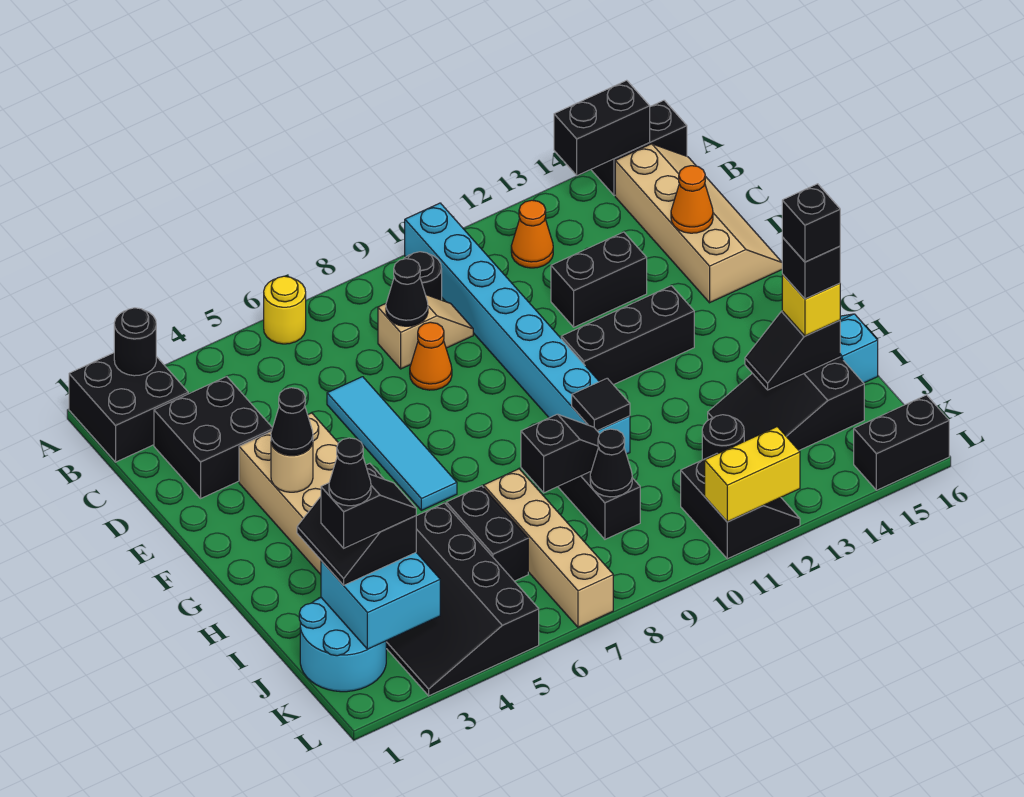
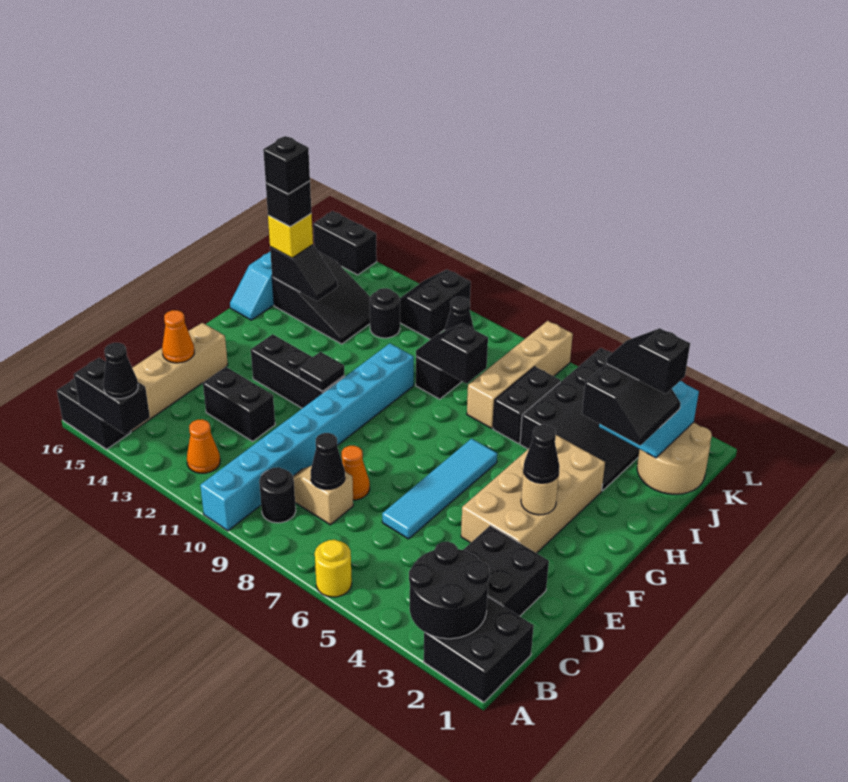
black 1x1 round brick [114,308,156,376] -> black 2x2 round brick [409,542,490,639]
black 1x1 tile [572,378,630,431] -> black 1x1 tile moved to [298,352,344,391]
cyan 2x2 round brick [299,598,386,692] -> tan 2x2 round brick [637,422,712,494]
black 1x1 cone [329,438,371,506] -> black 1x1 cone moved to [103,343,138,399]
yellow 1x2 brick [705,427,800,522] -> none

